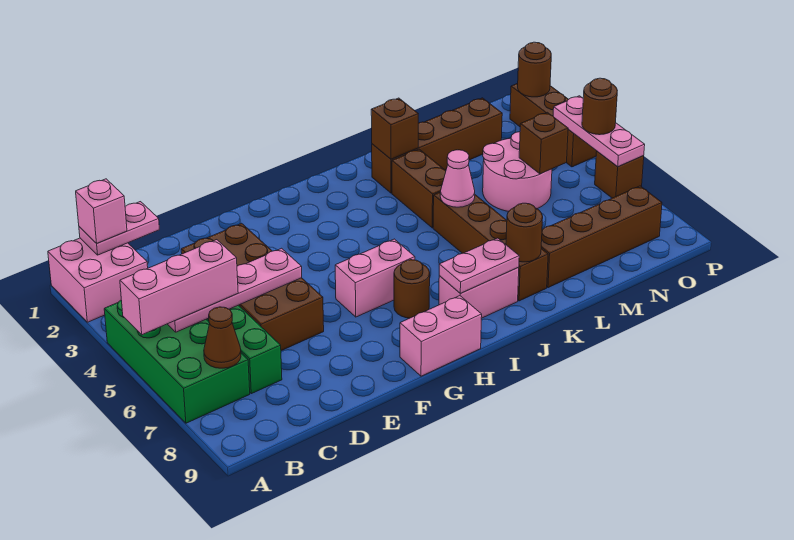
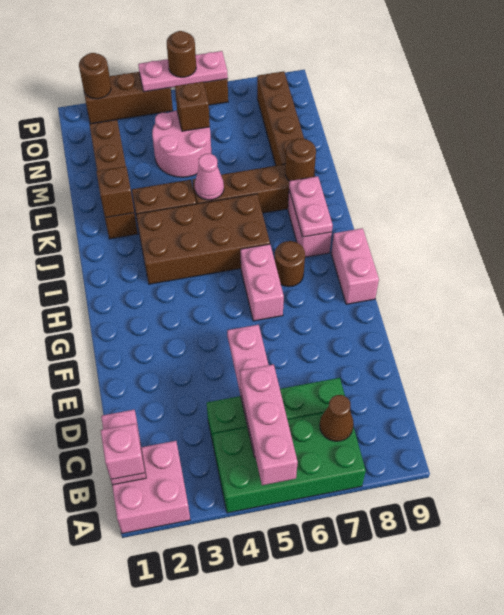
brown 2x4 brick [181,223,324,351] -> brown 2x4 brick moved to [136,194,270,284]

